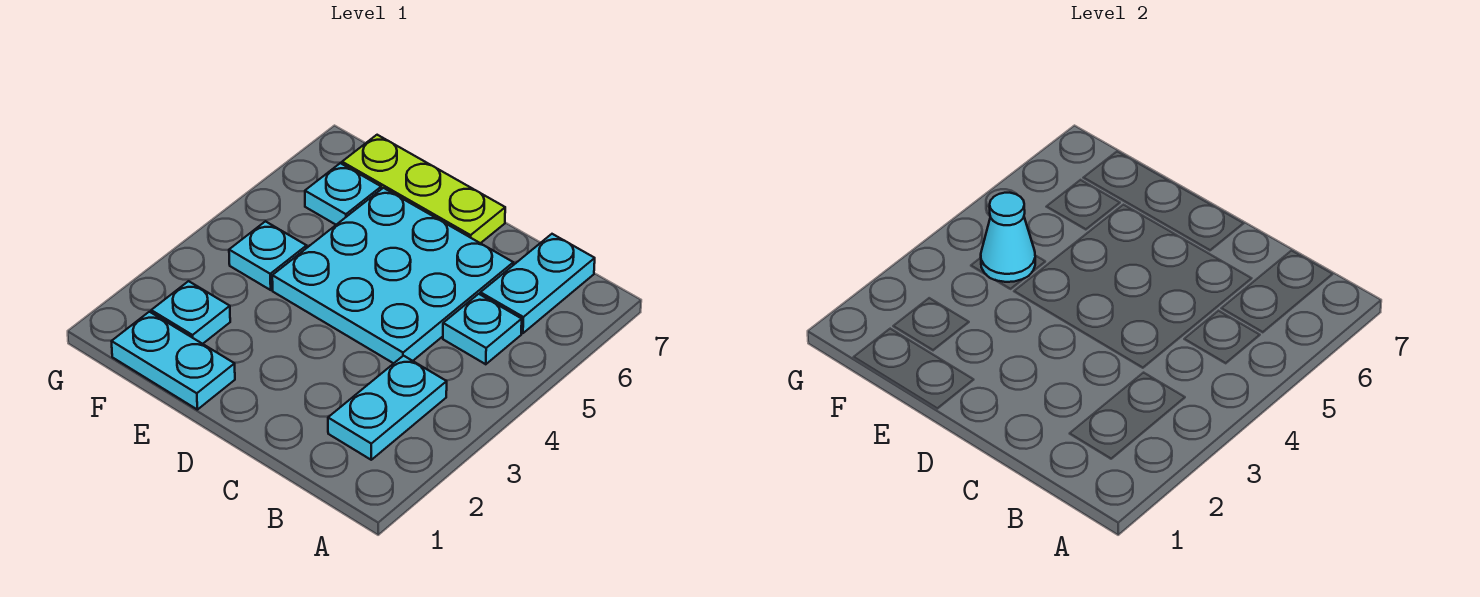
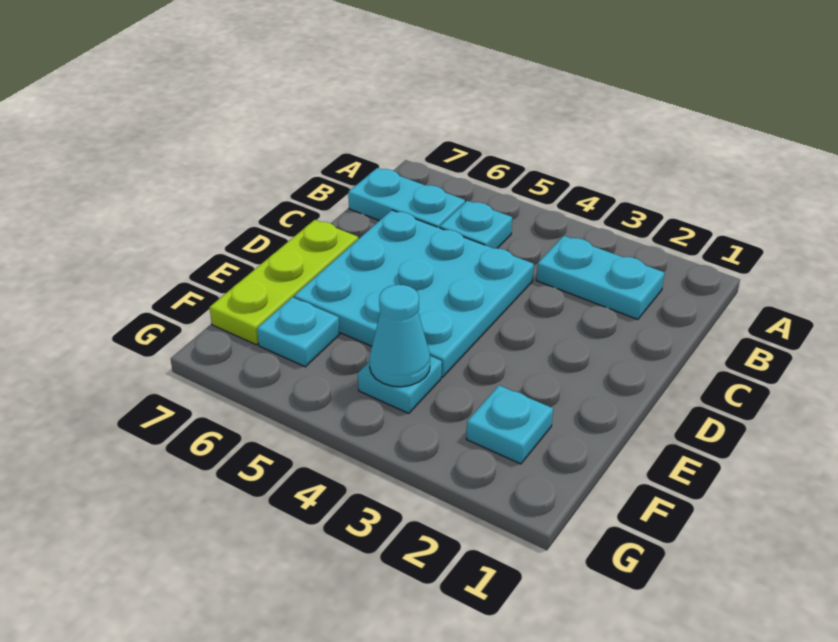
cyan 1x2 plate [112,312,235,410] -> none

